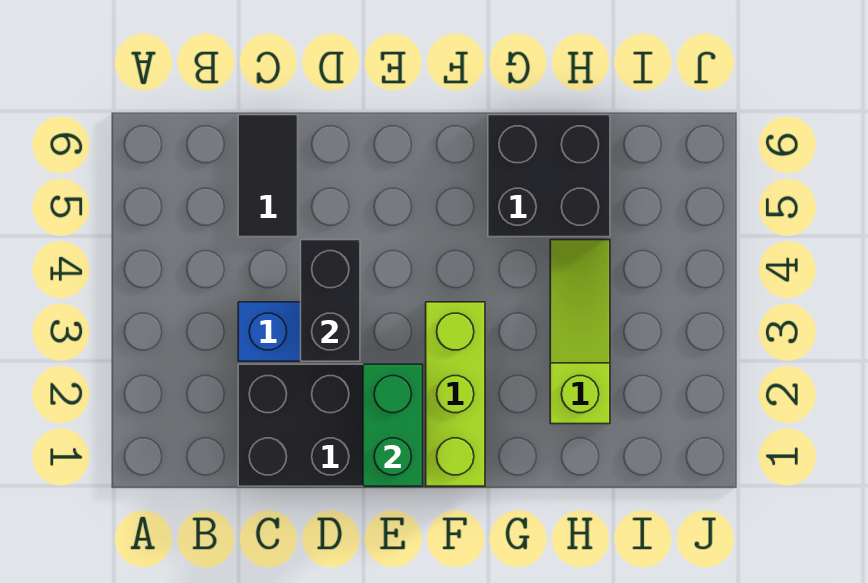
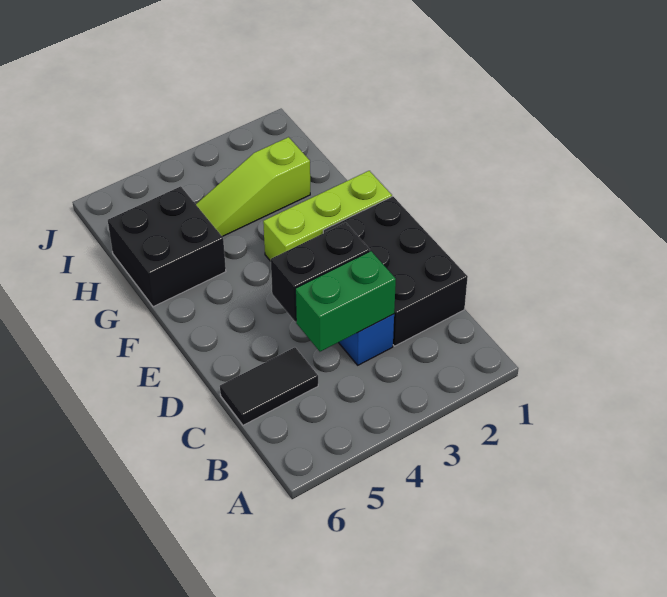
green 1x2 brick [363,364,423,486] -> green 1x2 brick moved to [295,251,396,352]

